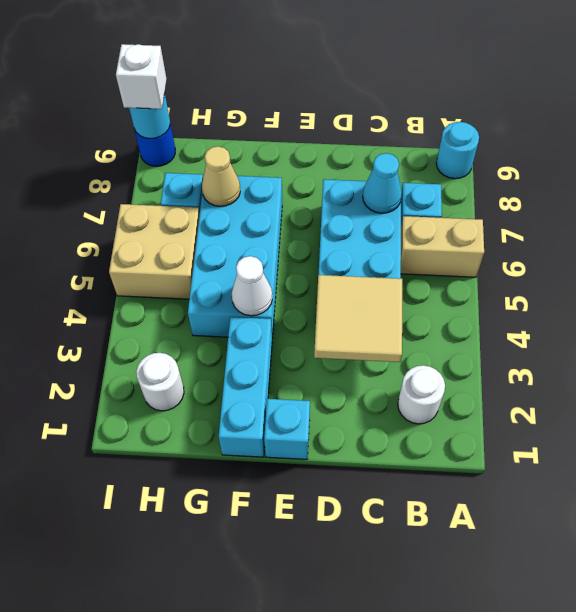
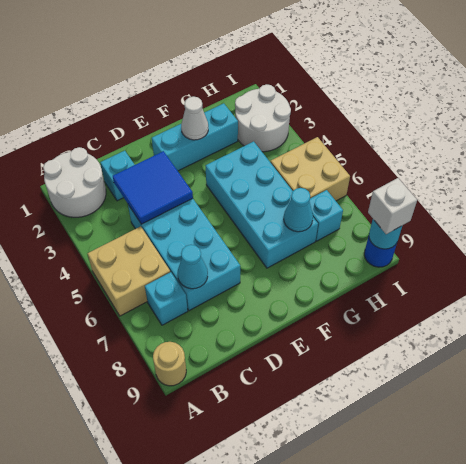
tan 1x2 brick [401,216,484,277] -> tan 2x2 brick [87,226,170,316]
cyan 1x1 round brick [436,122,479,179] -> tan 1x1 round brick [153,342,186,386]
white 1x1 round brick [398,365,445,424] -> white 2x2 round brick [43,147,106,217]
tan 2x2 tile [314,275,402,362] -> blue 2x2 tile [113,151,193,224]
cyan 1x1 brick [264,399,310,459] -> cyan 1x1 brick moved to [100,151,135,201]
cyan 1x3 brick [219,317,272,457] -> cyan 1x3 brick turned to [152,103,238,171]
white 1x1 cone [232,256,272,316] -> white 1x1 cone moved to [181,97,208,140]
tan 1x1 cone [202,146,240,206] -> cyan 1x1 cone [284,188,313,232]
white 1x1 round brick [136,353,184,411] -> white 2x2 round brick [235,84,291,152]

